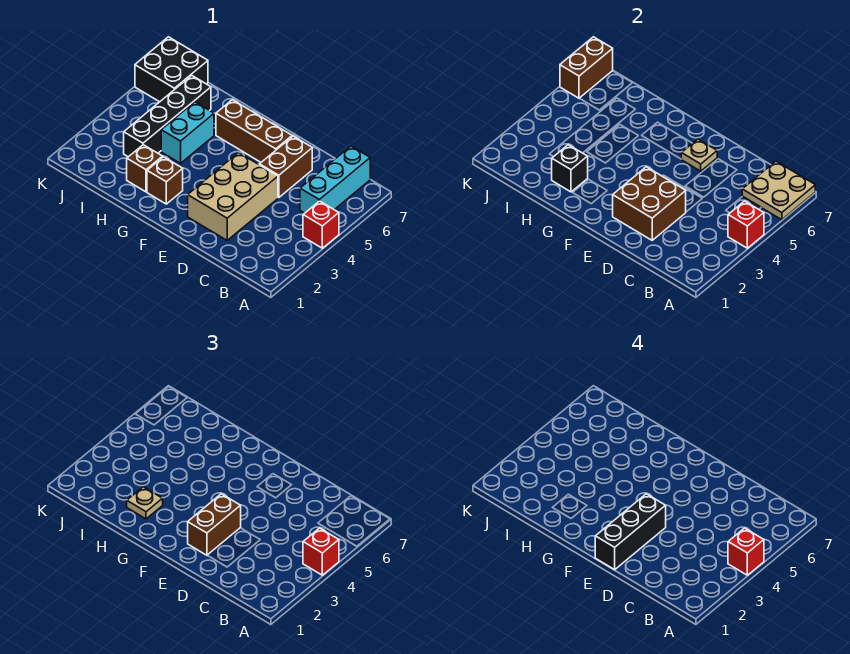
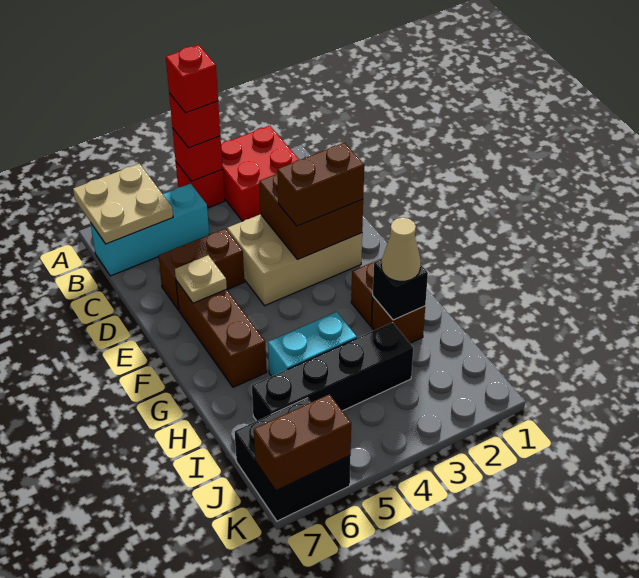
none -> red 2x2 brick [221,126,299,221]
black 1x3 brick [595,494,666,570] -> none
tan 1x1 plate [127,487,163,519] -> tan 1x1 cone [381,218,421,281]

